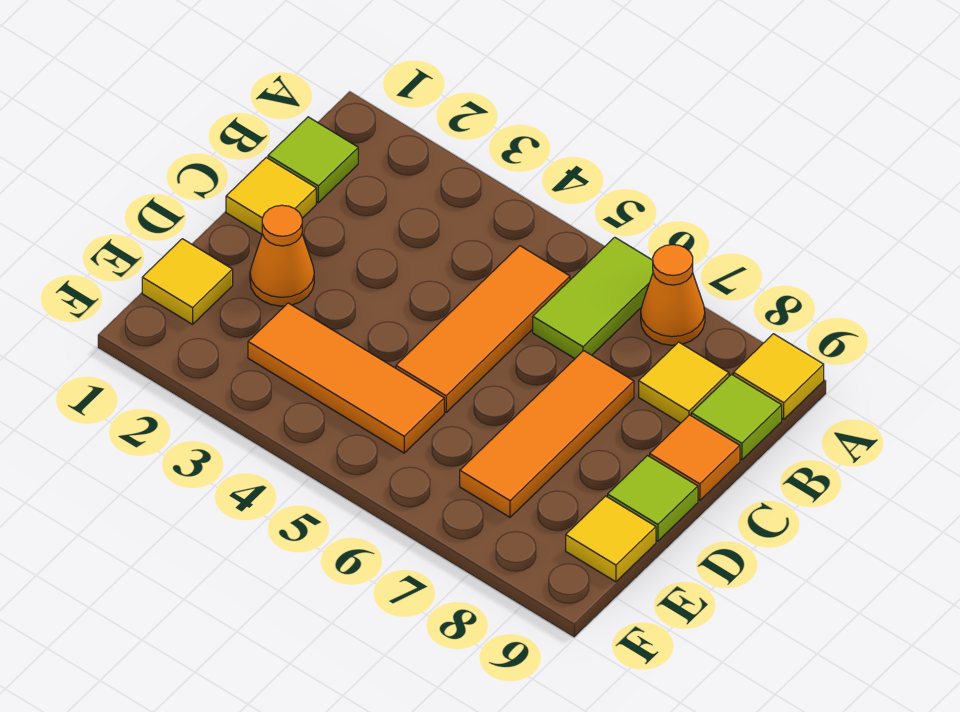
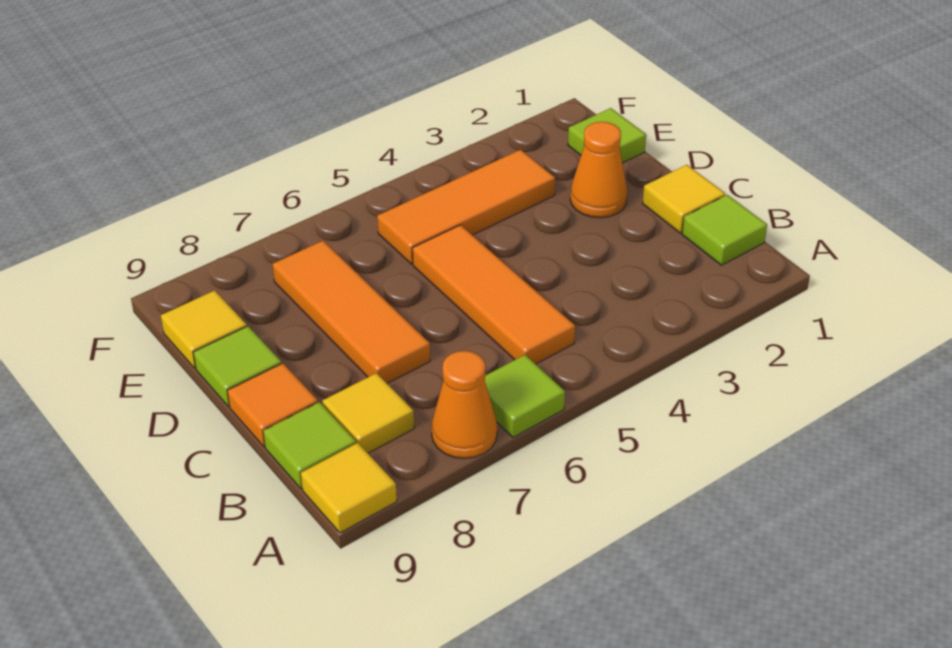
lime 1x2 tile [533,237,653,359] -> lime 1x1 tile [485,355,565,437]
yellow 1x1 tile [142,239,233,324] -> lime 1x1 tile [568,108,646,163]

